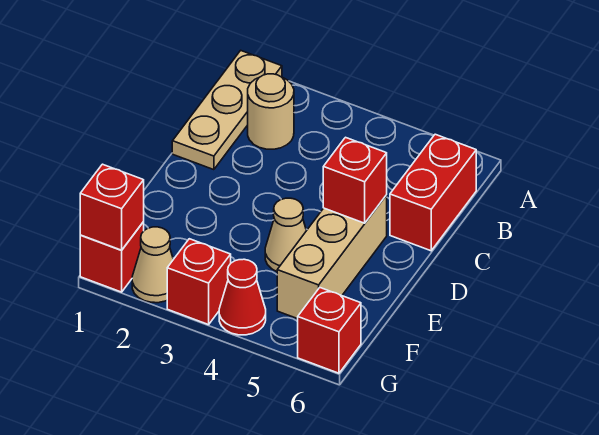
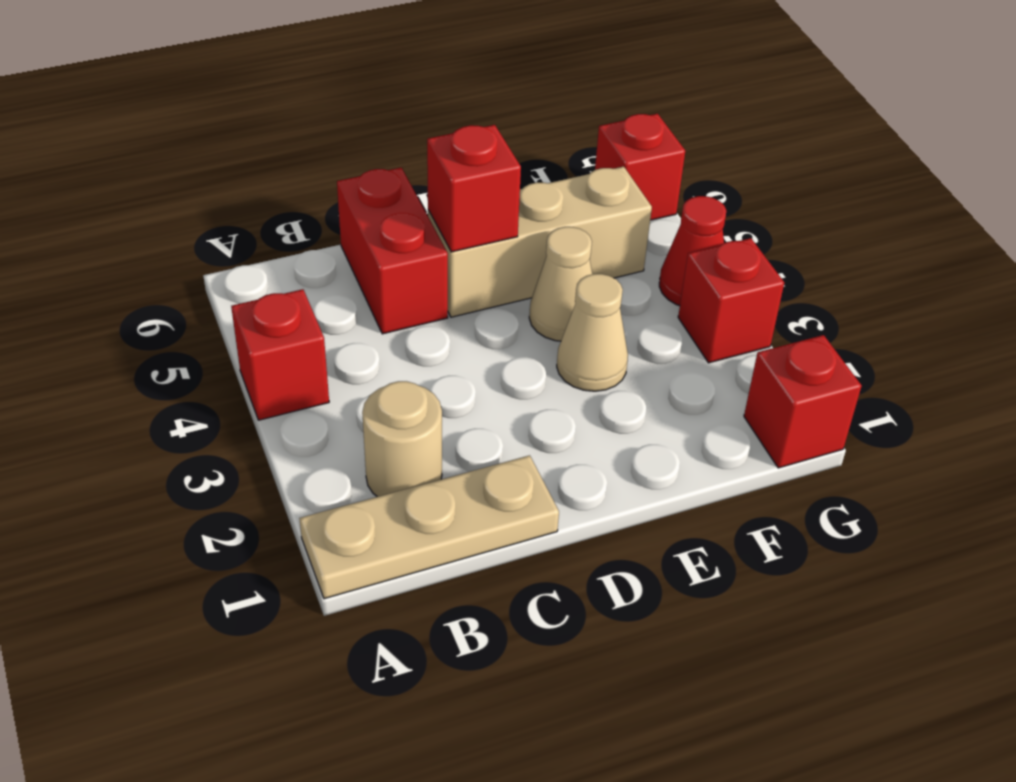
red 1x2 brick [390,134,476,251] -> red 1x2 brick turned to [337,168,448,334]
red 1x1 brick [80,164,144,250] -> red 1x1 brick moved to [231,289,329,420]
tan 1x1 cone [132,227,173,303] -> tan 1x1 cone moved to [557,274,628,391]

